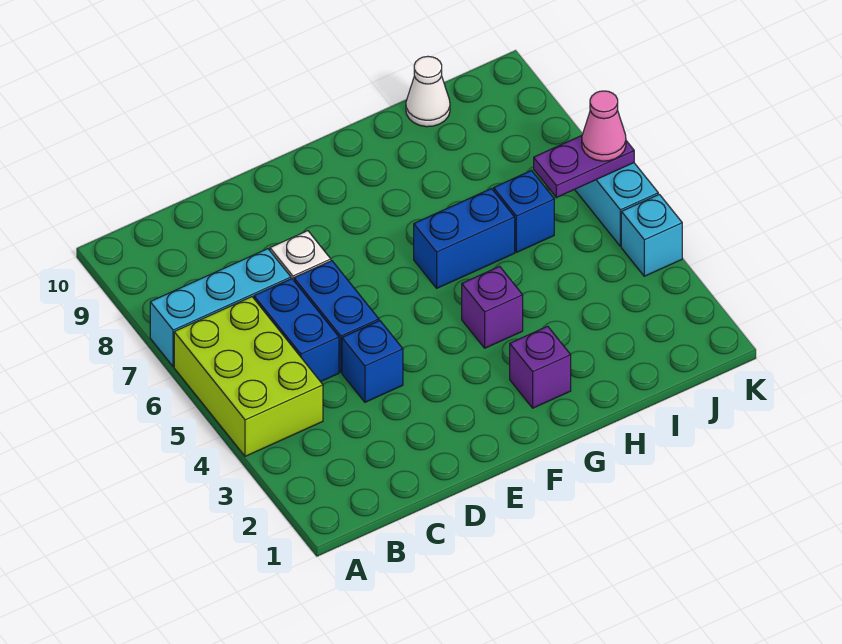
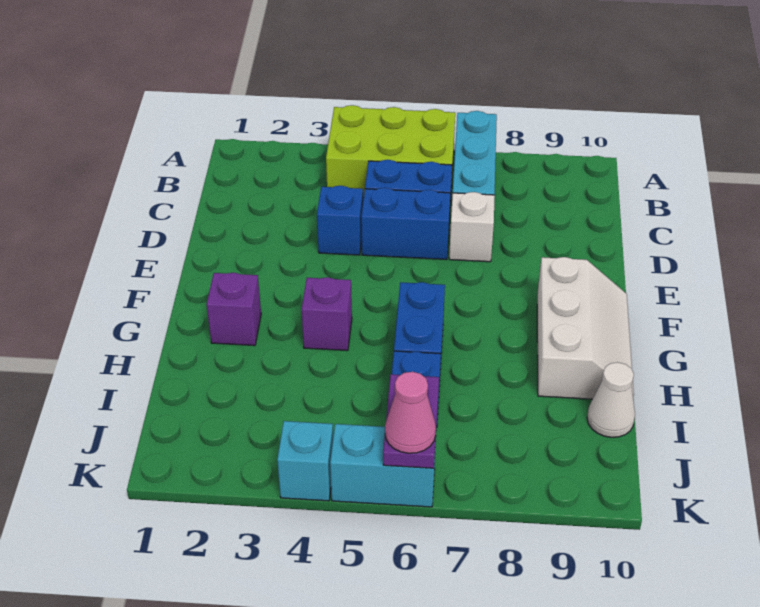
none -> white 2x3 slope [537,257,634,399]

